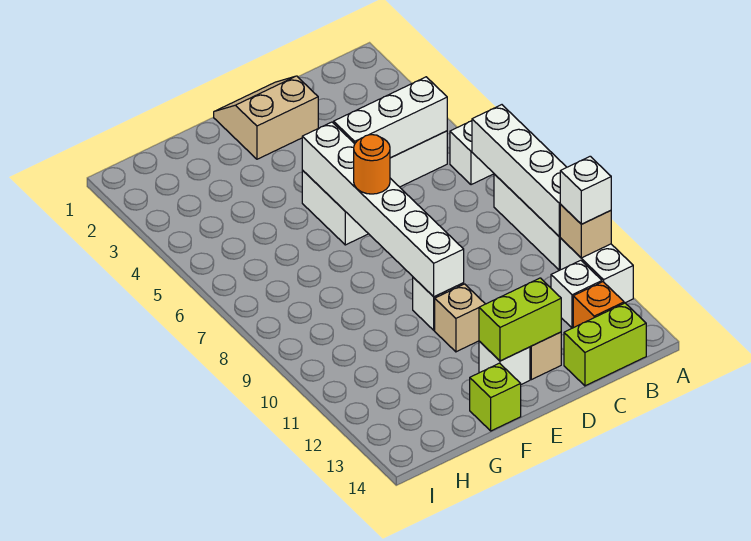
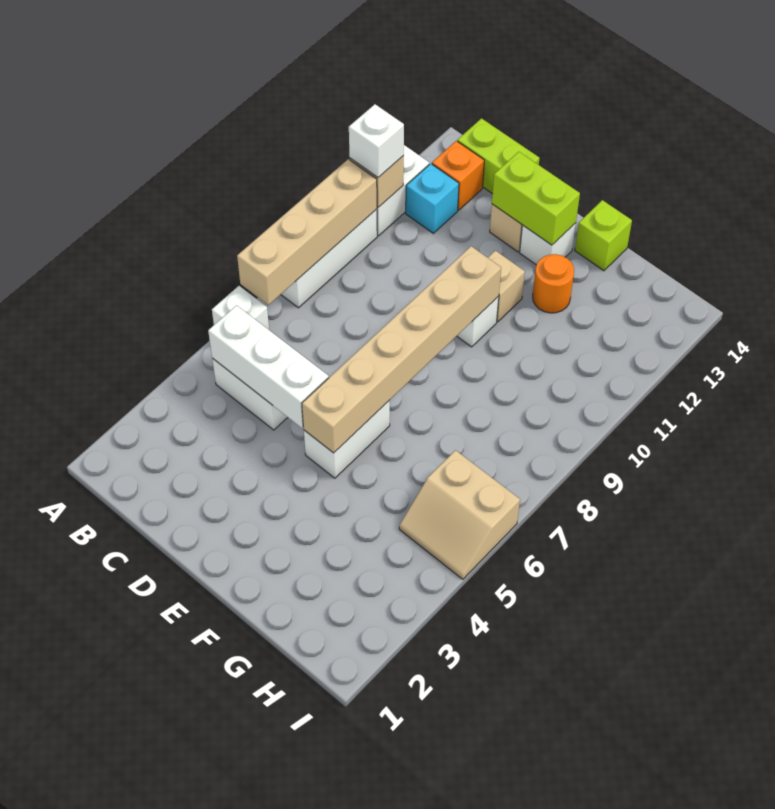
white 1x4 brick [472,105,567,237] -> tan 1x4 brick [237,159,377,305]
white 1x1 brick [551,260,602,328] -> cyan 1x1 brick [406,164,459,233]
tan 2x2 slope [214,76,318,159] -> tan 2x2 slope moved to [399,450,520,579]
white 1x6 brick [302,122,464,297] -> tan 1x6 brick [302,246,501,453]
orange 1x1 round brick [354,135,390,194] -> orange 1x1 round brick moved to [533,254,574,313]

